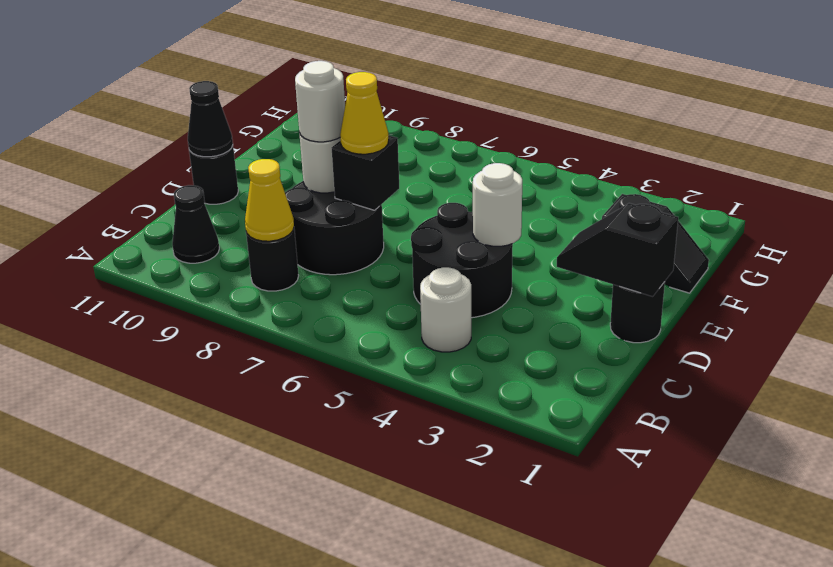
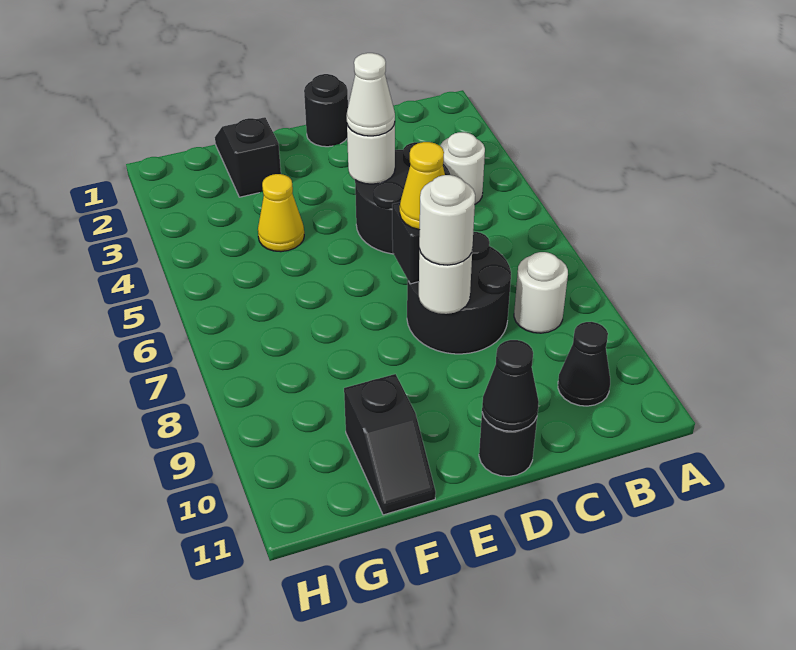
black 1x1 round brick [246,229,299,291] -> white 1x1 round brick [514,252,568,333]
yellow 1x1 cone [245,159,294,241] -> yellow 1x1 cone moved to [258,174,304,252]
black 1x2 slope [557,203,678,297] -> black 1x2 slope moved to [344,374,436,515]
none -> white 1x1 cone [347,53,395,136]

